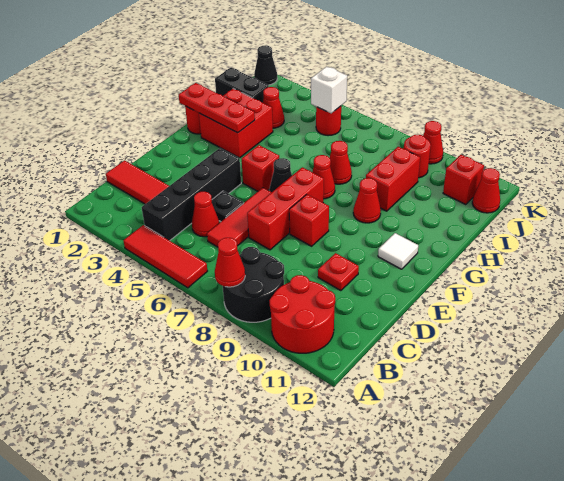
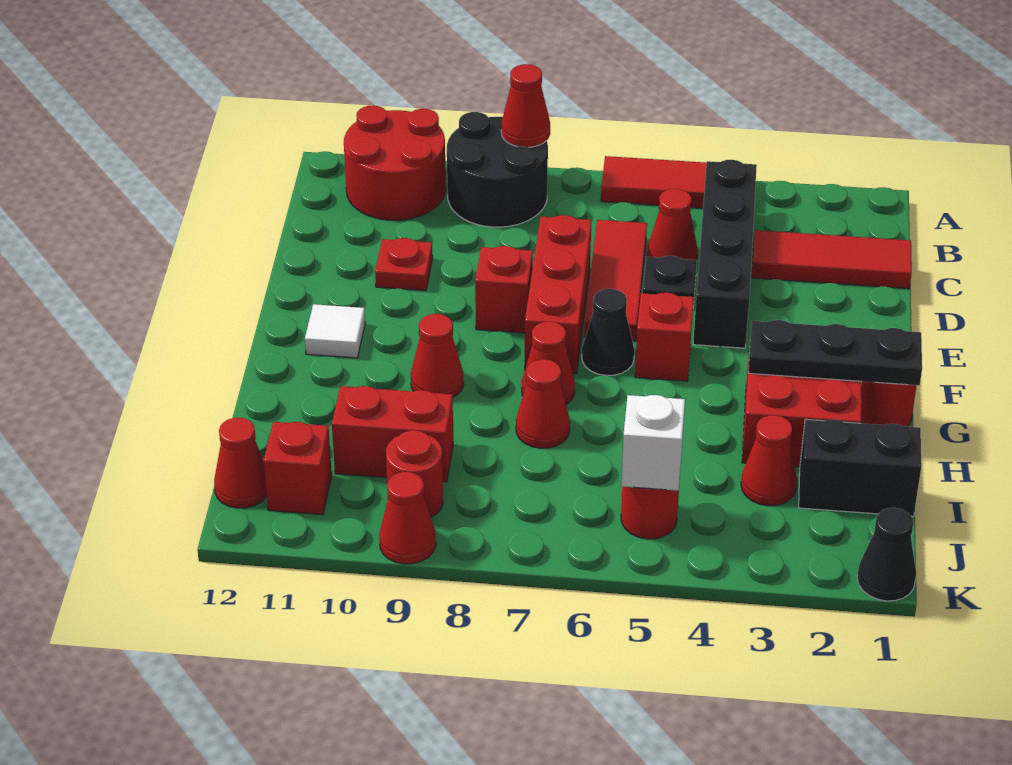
red 1x3 plate [179,83,255,133] -> black 1x3 plate [749,320,922,385]
red 1x2 brick [366,147,420,211] -> red 1x2 brick turned to [332,386,453,482]

